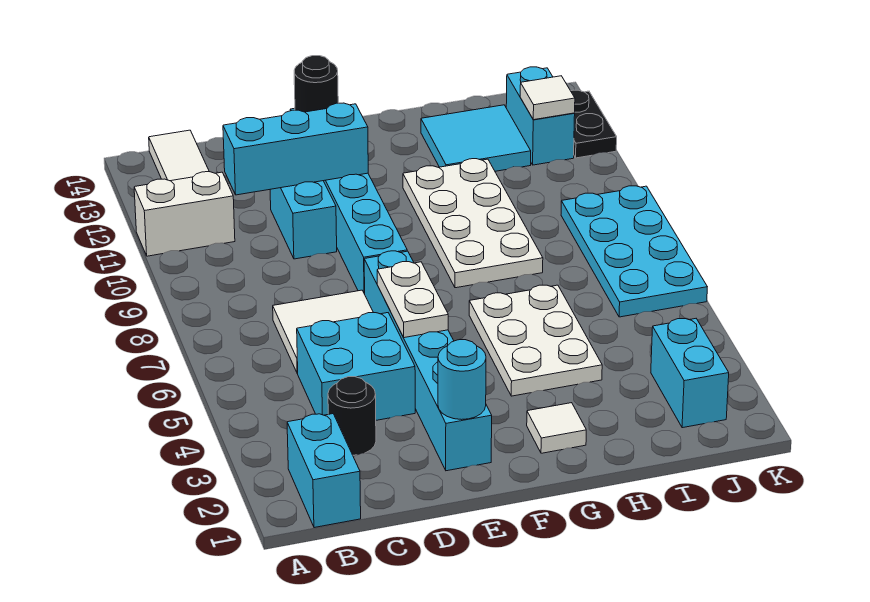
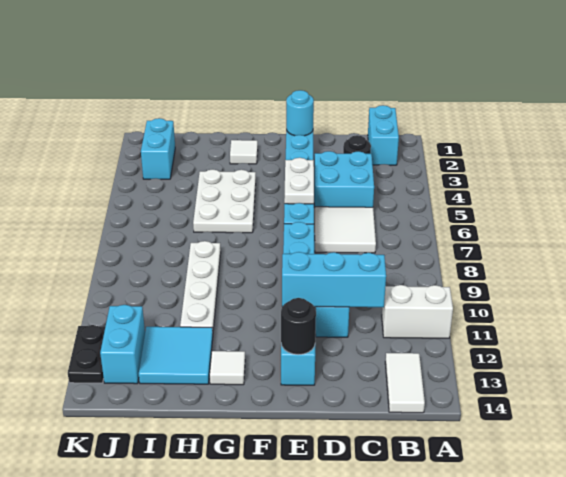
white 2x4 plate [403,159,543,288] -> white 1x4 plate [180,241,221,330]
cyan 2x4 plate [561,186,707,317] -> none
white 1x1 tile [520,76,575,120] -> white 1x1 tile moved to [210,351,245,385]

